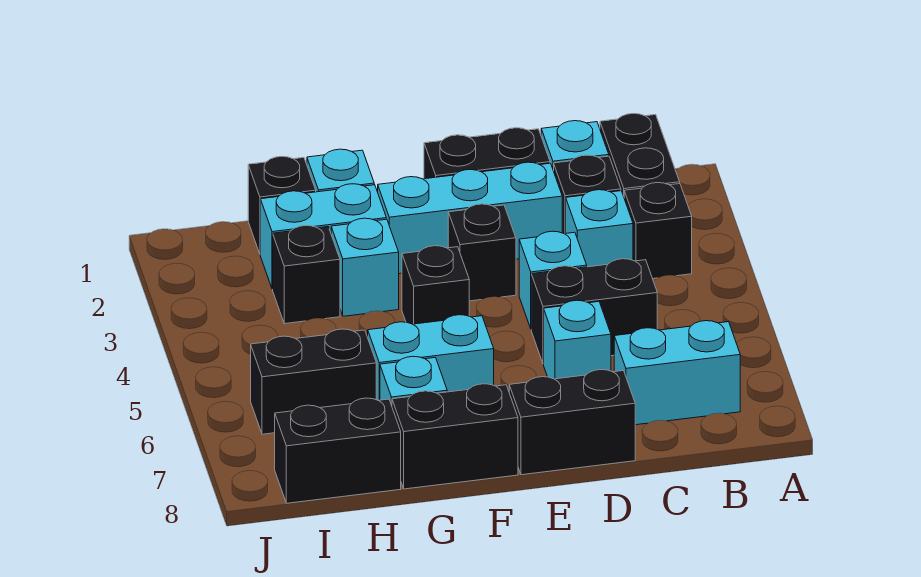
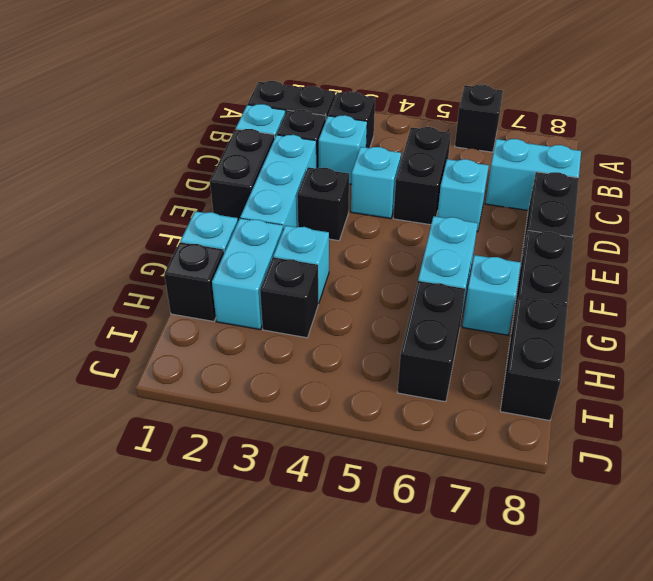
cyan 1x2 brick [614,321,740,425] -> cyan 1x2 brick turned to [485,139,581,210]
black 1x1 brick [402,246,469,324] -> black 1x1 brick moved to [455,85,503,152]

